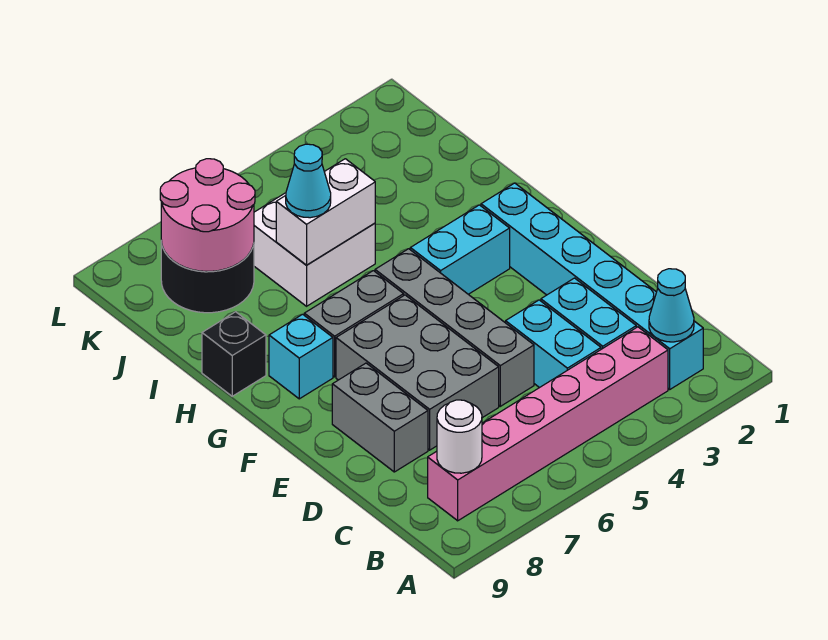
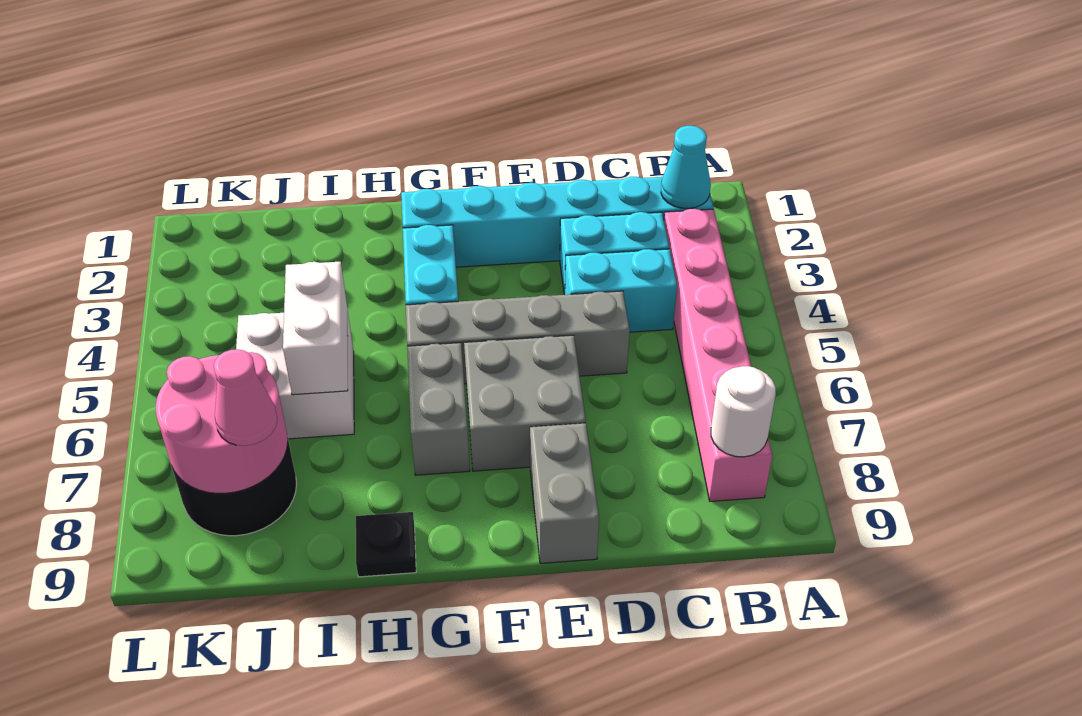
grey 2x3 brick [336,295,499,450] -> grey 2x2 brick [464,335,586,471]
grey 1x2 brick [332,363,428,472] -> grey 1x2 brick turned to [530,423,599,563]
cyan 1x1 brick [269,314,333,399] -> none
black 1x1 brick [202,312,266,396] -> black 1x1 plate [356,512,416,577]
cyan 1x1 cone [286,144,331,218] -> none
none -> pink 1x1 cone [214,349,277,446]

